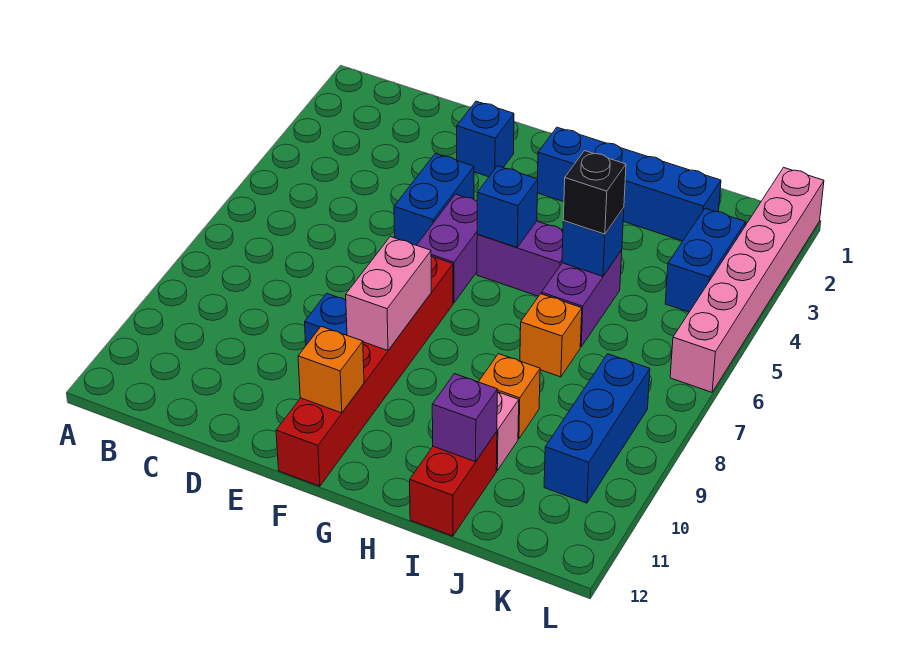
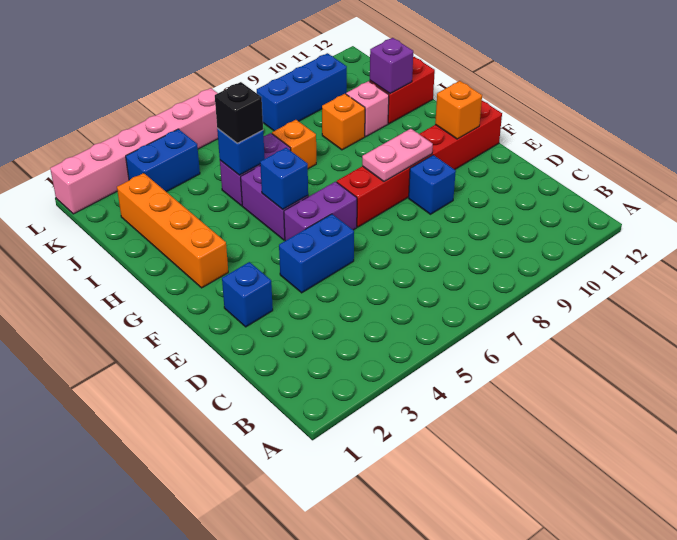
pink 1x2 brick [346,237,431,351] -> pink 1x2 plate [362,129,433,182]
blue 1x4 brick [537,127,721,241] -> orange 1x4 brick [117,173,228,288]

